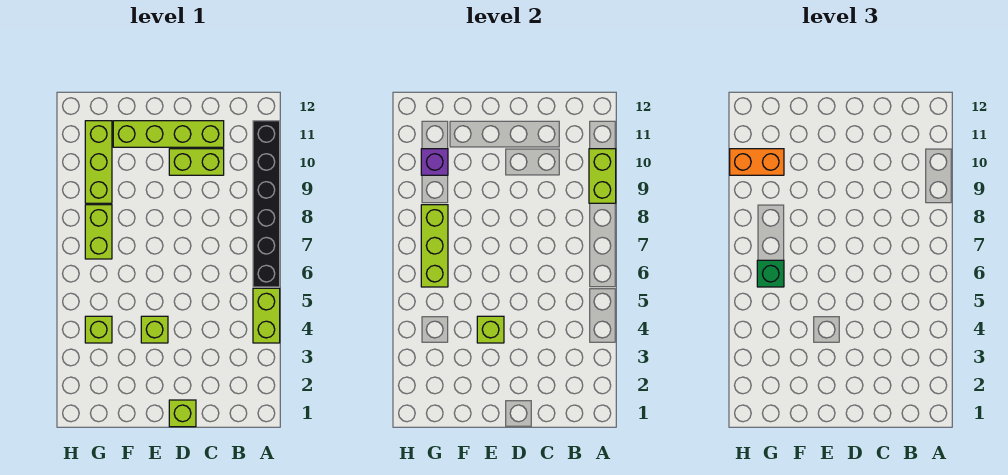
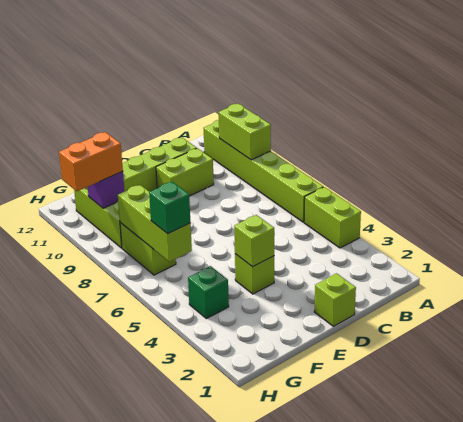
black 1x6 brick [253,121,280,287] -> lime 1x6 brick [203,120,323,222]
lime 1x1 brick [85,316,112,343] -> green 1x1 brick [188,266,229,319]

